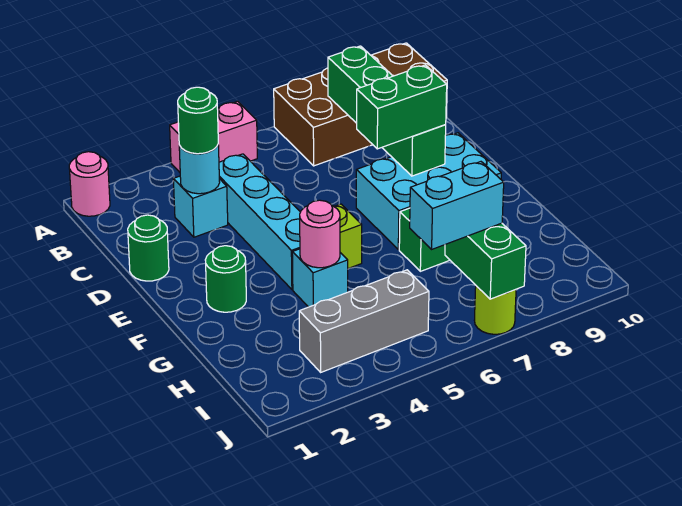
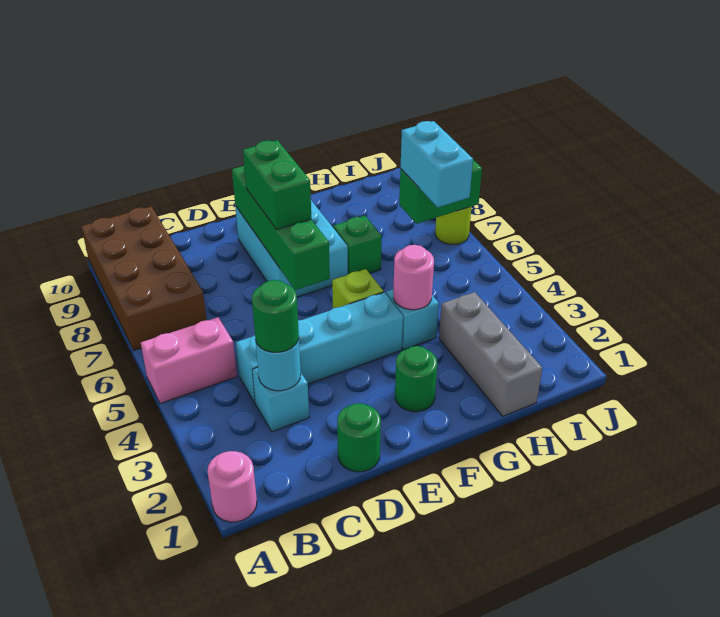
pink 1x2 brick [170,101,257,172] -> pink 1x2 brick turned to [141,317,237,404]
green 1x4 brick [328,46,446,176] -> green 1x4 brick turned to [232,166,330,290]
grey 1x3 brick [299,270,429,372] -> grey 1x3 brick moved to [439,292,542,416]

